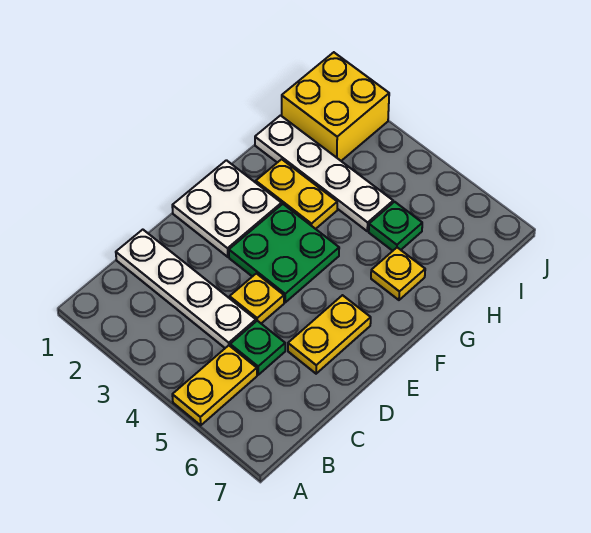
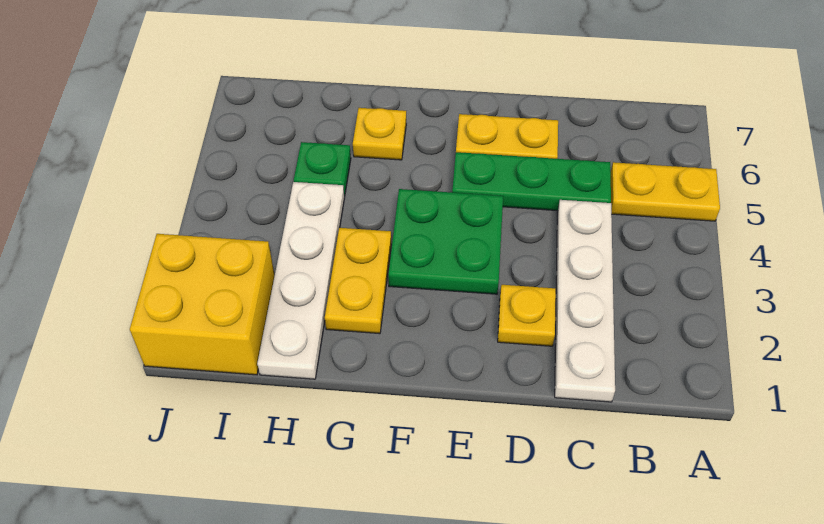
green 1x1 plate [230,321,285,375] -> green 1x3 plate [452,152,611,211]
yellow 1x1 plate [230,273,284,323] -> yellow 1x1 plate moved to [498,285,556,346]
white 2x2 plate [172,160,282,257] -> none

